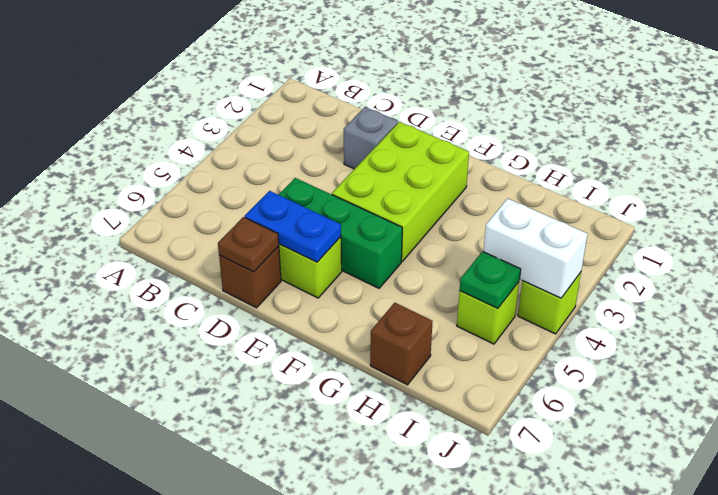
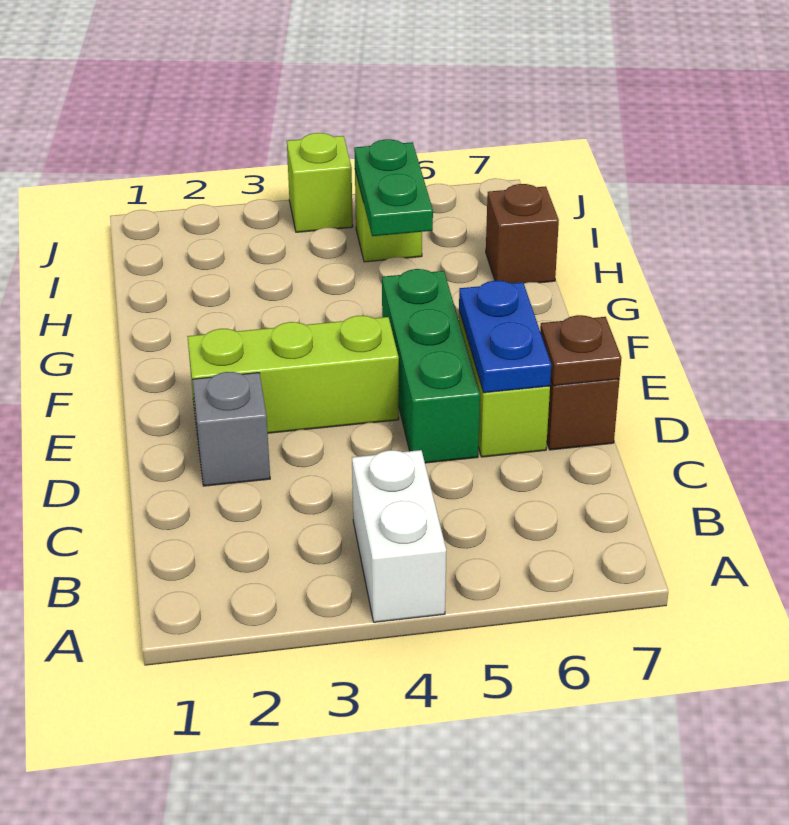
lime 2x3 brick [332,122,469,261] -> lime 1x3 brick [187,316,399,433]
white 1x2 brick [483,198,588,298] -> white 1x2 brick moved to [352,450,446,622]
green 1x1 plate [460,252,521,309] -> green 1x2 plate [354,139,433,236]

